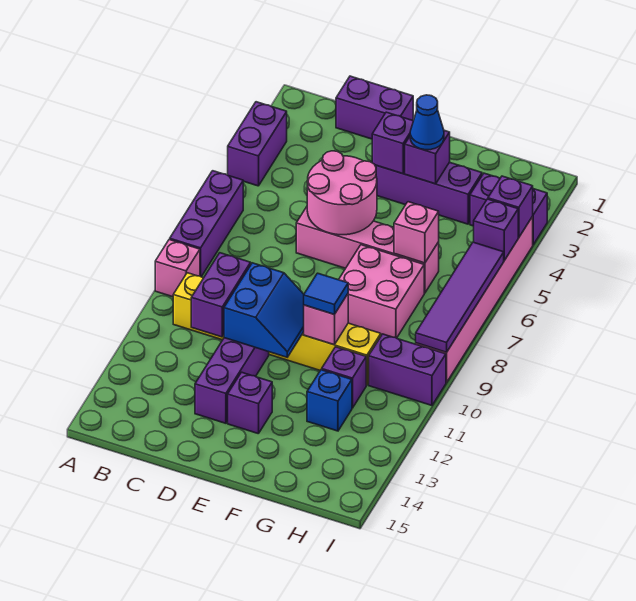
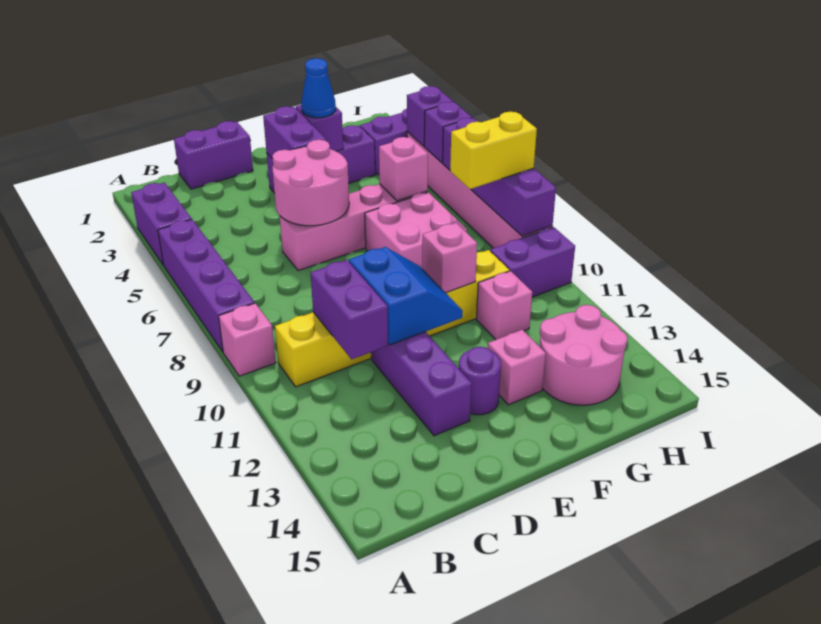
purple 1x3 brick [170,171,243,277] -> purple 1x4 brick [158,219,255,352]
purple 1x1 brick [372,112,413,174] -> purple 1x2 brick [263,106,326,159]
purple 1x1 brick [228,372,272,434] -> purple 1x1 round brick [459,347,501,415]
blue 1x1 tile [304,273,348,315] -> none
none -> pink 1x1 brick [488,330,546,405]
purple 1x1 brick [322,347,366,408] -> pink 1x1 brick [476,271,532,340]
blue 1x1 brick [307,370,352,431] -> none
none -> pink 2x2 round brick [540,305,627,405]
none -> yellow 1x2 brick [450,112,537,189]
purple 1x4 tile [416,242,504,352] -> purple 1x4 brick [443,118,556,236]

